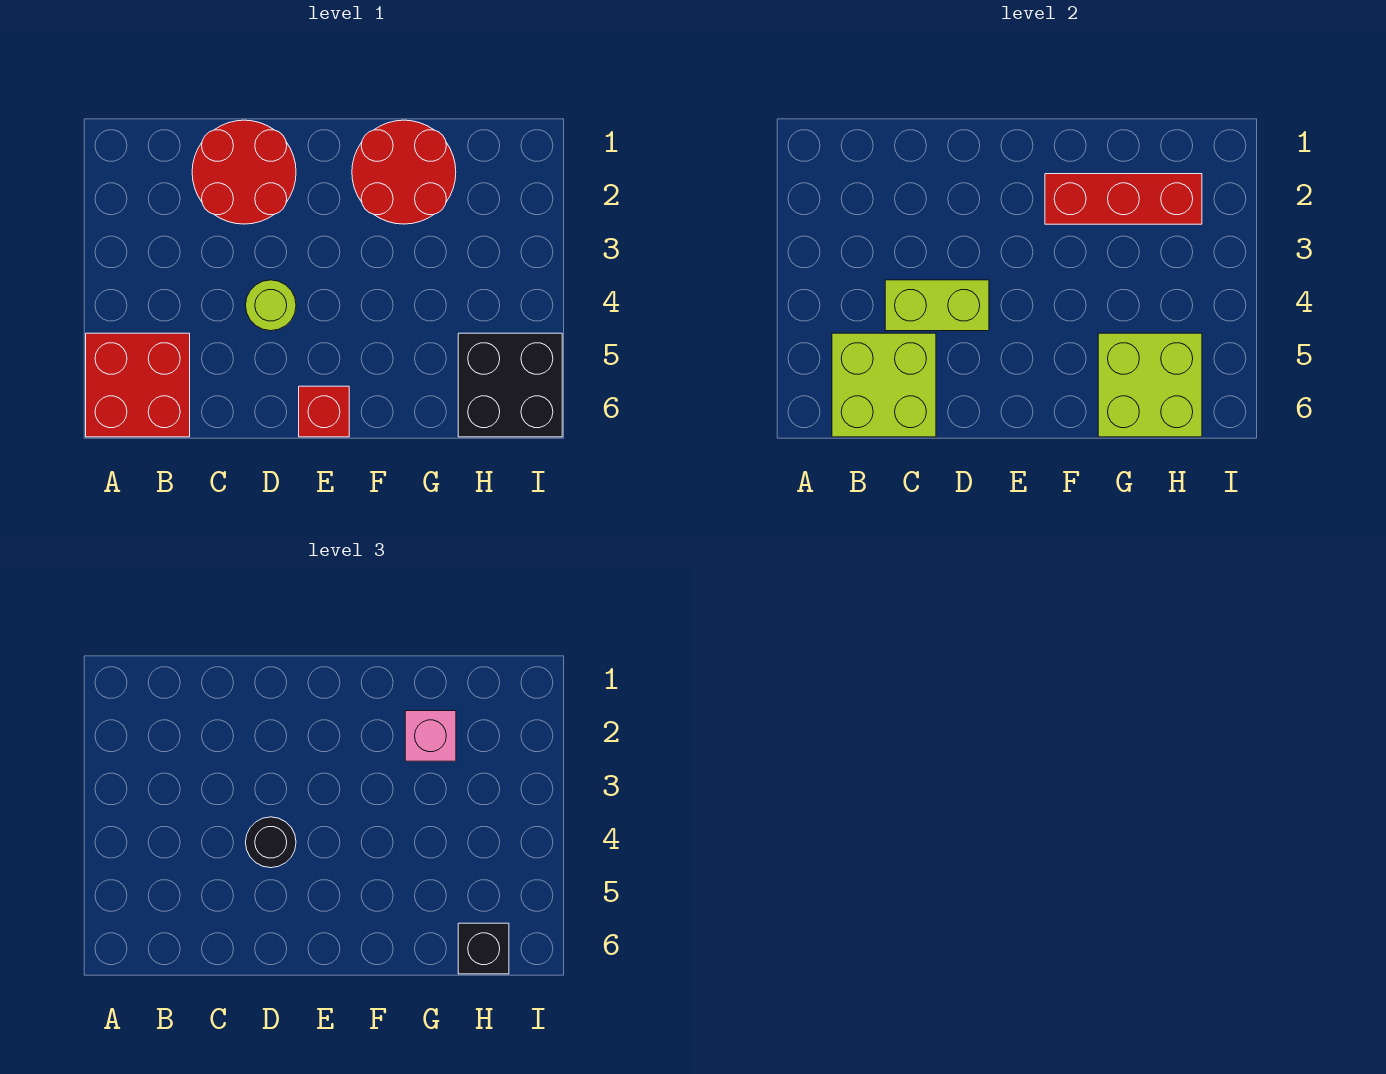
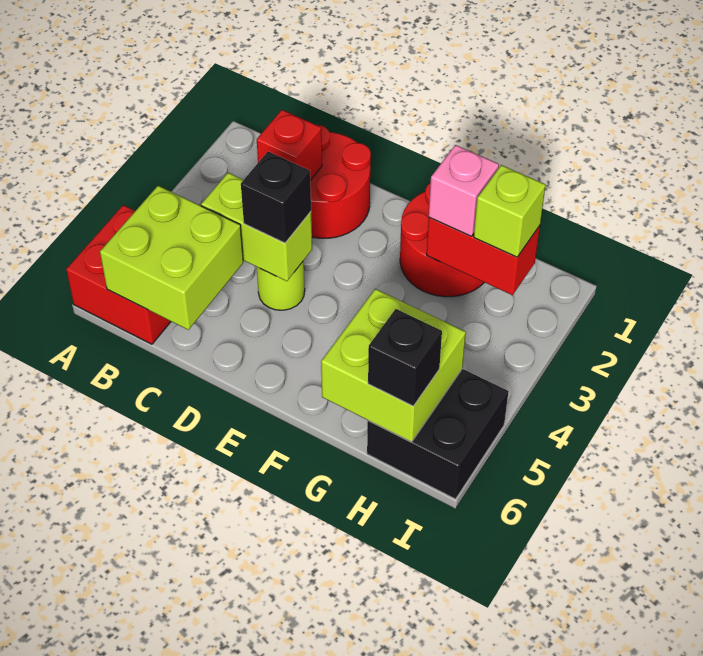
black 1x1 round brick [245,817,296,868] -> black 1x1 brick [241,152,311,243]
red 1x1 brick [299,386,349,437] -> red 1x1 brick moved to [257,110,322,180]
red 1x3 brick [1045,174,1202,224] -> red 1x2 brick [427,217,540,295]
none -> lime 1x1 brick [474,165,546,257]

